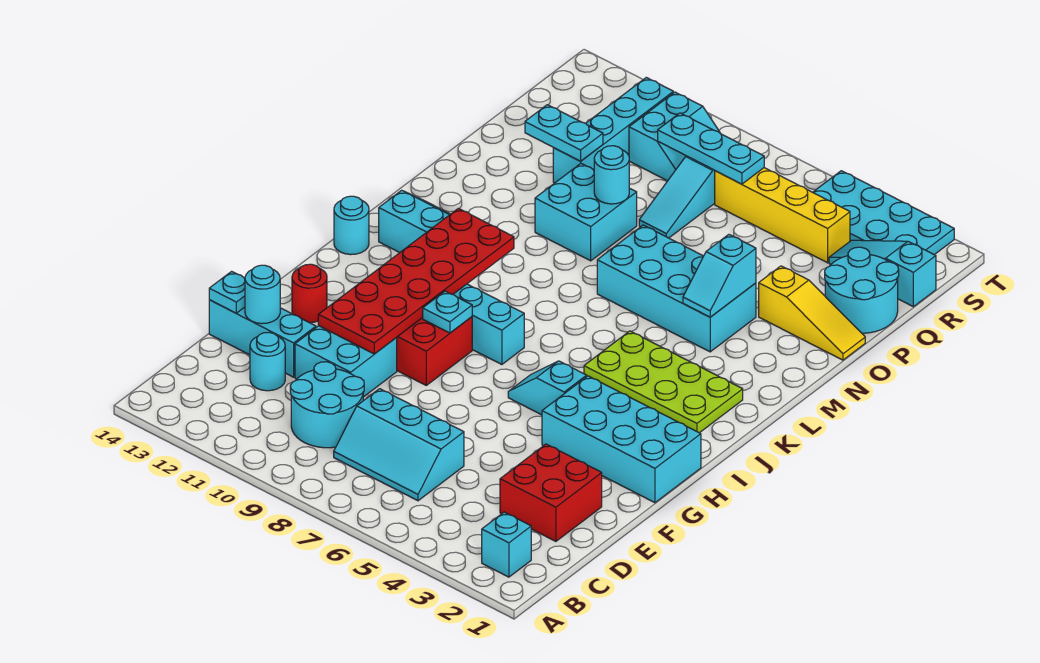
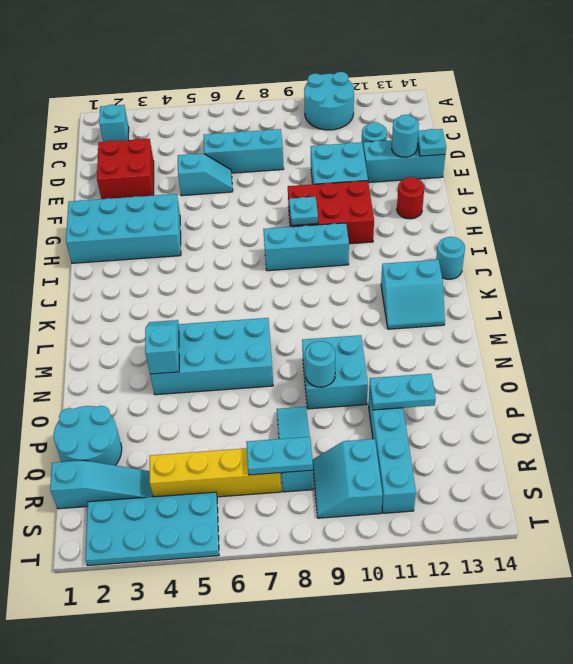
cyan 2x2 round brick [290,362,364,448] -> cyan 2x2 round brick moved to [304,72,354,130]
red 2x6 plate [318,208,514,354] -> none
cyan 1x2 slope [508,361,587,415] -> cyan 1x2 slope moved to [178,153,233,196]
lime 2x4 plate [584,331,743,433] -> none
yellow 1x3 slope [759,266,865,360] -> none
cyan 1x3 plate [658,113,764,184] -> cyan 1x2 plate [246,437,313,475]

